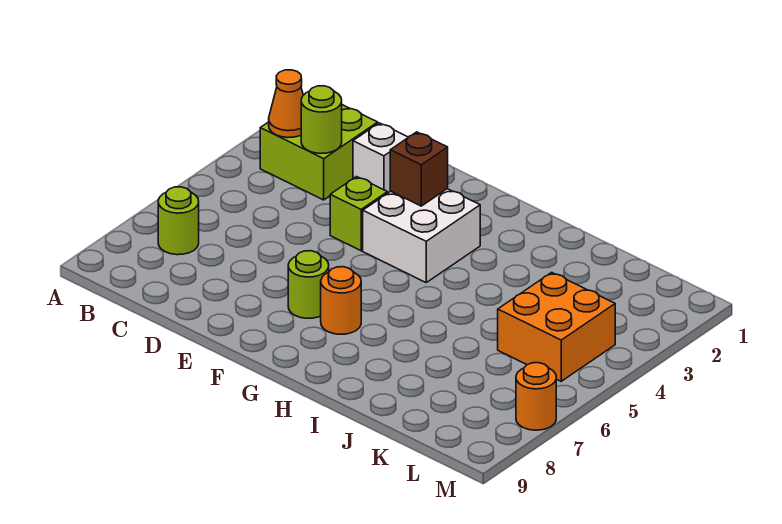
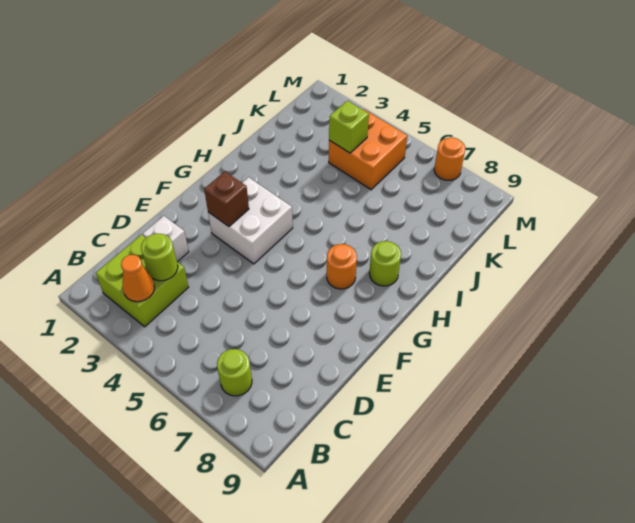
lime 1x1 brick [330,177,388,251] -> lime 1x1 brick moved to [329,101,369,153]
lime 1x1 round brick [288,251,329,318] -> lime 1x1 round brick moved to [369,241,401,286]

